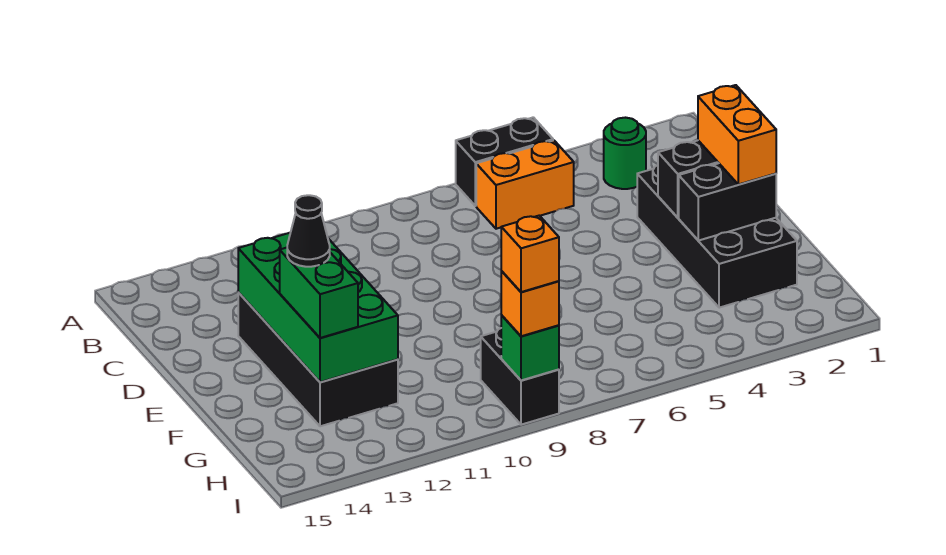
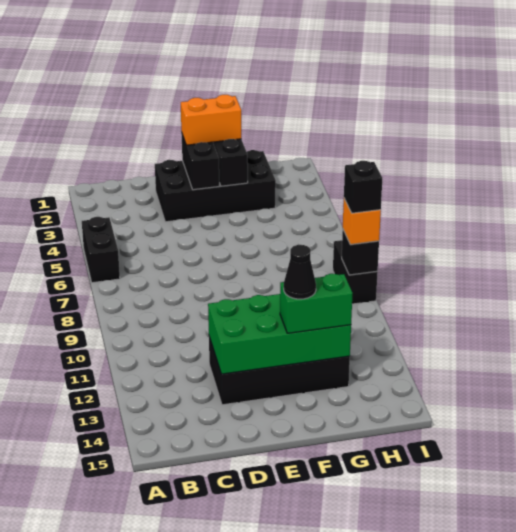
green 1x1 round brick [604,118,646,189] -> none
orange 1x2 brick [476,140,574,229] -> none
black 1x2 brick [481,328,559,425] -> black 1x2 brick turned to [333,240,378,304]
green 1x1 brick [501,315,559,380] -> black 1x1 brick [342,230,379,275]
orange 1x1 brick [501,216,559,292] -> black 1x1 brick [344,161,382,213]

